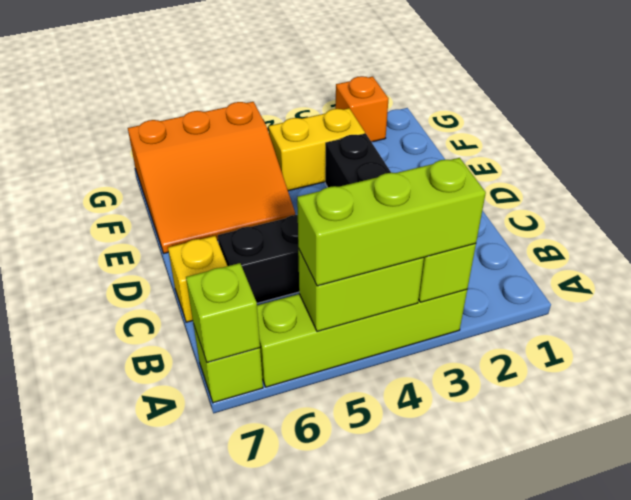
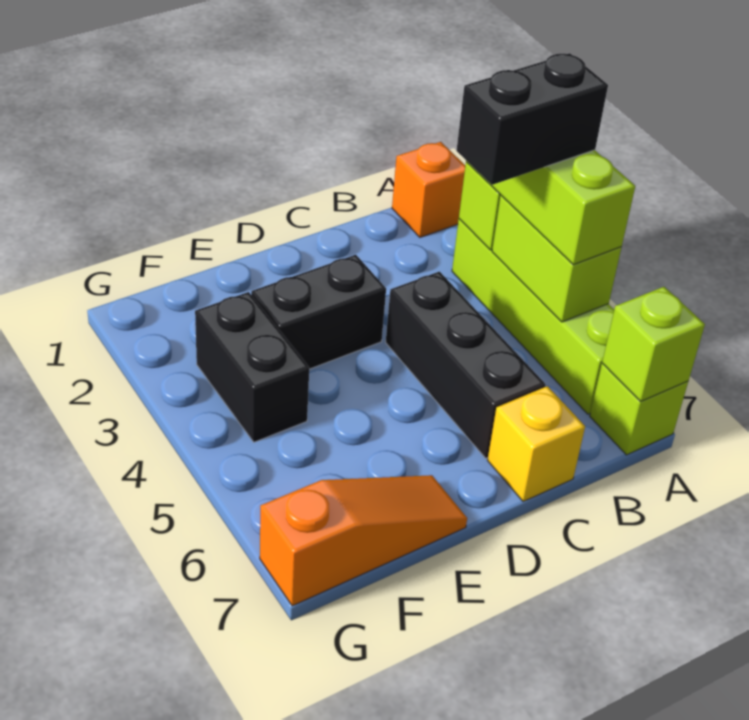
none -> black 1x2 brick [457,53,608,185]
orange 3x3 slope [128,102,295,253] -> orange 1x3 slope [260,475,467,606]
yellow 1x2 brick [269,108,365,191] -> black 1x2 brick [195,292,309,442]
orange 1x1 brick [335,76,389,142] -> orange 1x1 brick moved to [392,142,465,237]

